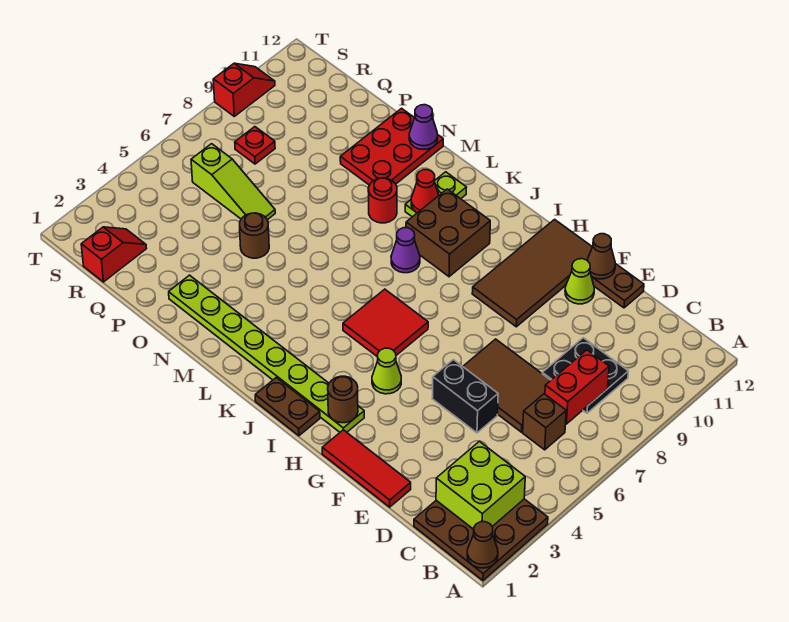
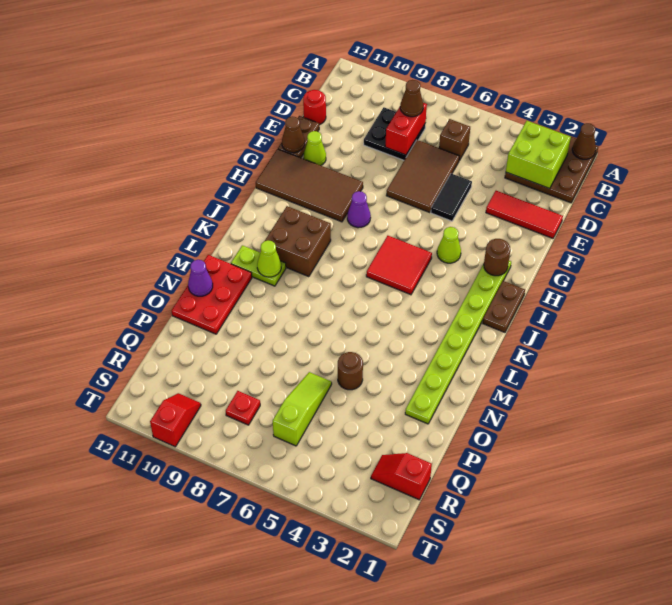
red 1x2 brick [545,350,609,424] -> red 1x2 brick turned to [385,103,427,155]
none -> brown 1x1 cone [400,80,423,117]
red 1x3 tile [322,430,411,507] -> red 1x3 tile turned to [486,191,563,238]
black 1x2 brick [432,360,498,433] -> black 1x2 tile [431,174,472,221]
purple 1x1 cone [391,228,420,273] -> purple 1x1 cone moved to [347,191,371,228]
red 1x1 cone [411,170,439,213] -> lime 1x1 cone [257,240,281,277]
red 1x1 round brick [368,178,397,223] -> red 1x1 round brick moved to [303,90,326,125]
red 2x3 plate [340,108,443,185] -> red 2x3 plate turned to [172,255,252,334]
red 1x2 slope [213,63,275,116] -> red 1x2 slope turned to [150,393,201,447]

